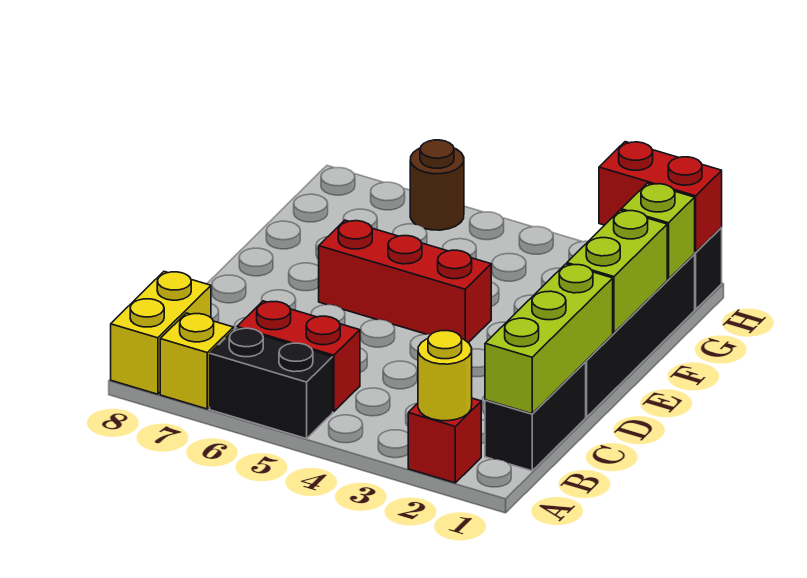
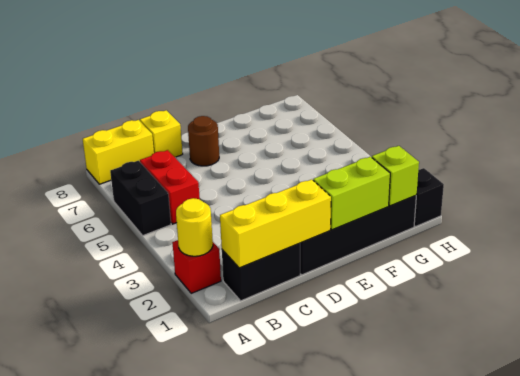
yellow 1x1 brick [160,313,233,409] -> yellow 1x1 brick moved to [140,110,183,157]
lime 1x3 brick [485,264,613,414] -> yellow 1x3 brick [220,179,331,268]
red 1x3 brick [319,220,491,343] -> none
red 1x2 brick [599,142,722,252] -> none
brown 1x1 round brick [410,140,464,230] -> brown 1x1 round brick moved to [188,116,219,166]

